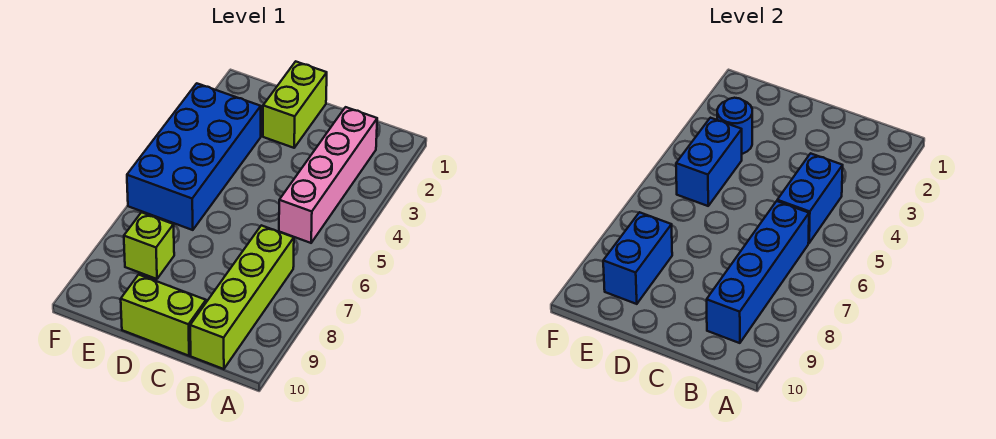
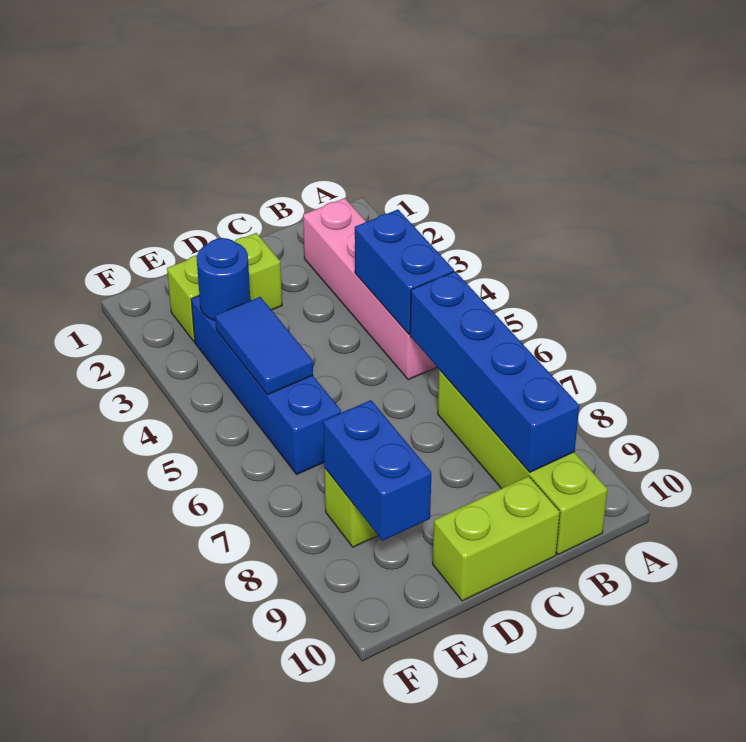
lime 1x2 brick [263,61,327,148] -> lime 1x2 brick turned to [167,233,282,342]
blue 2x4 brick [127,83,261,230] -> blue 1x4 brick [191,296,341,474]
blue 1x2 brick [676,118,742,206] -> blue 1x2 tile [215,297,313,395]

